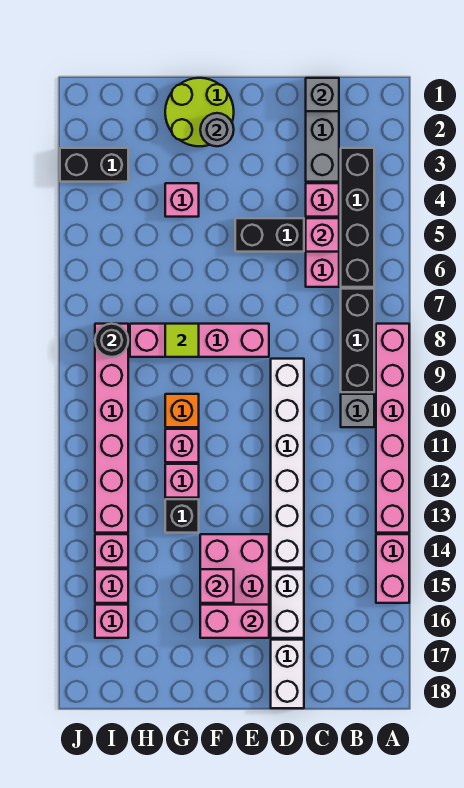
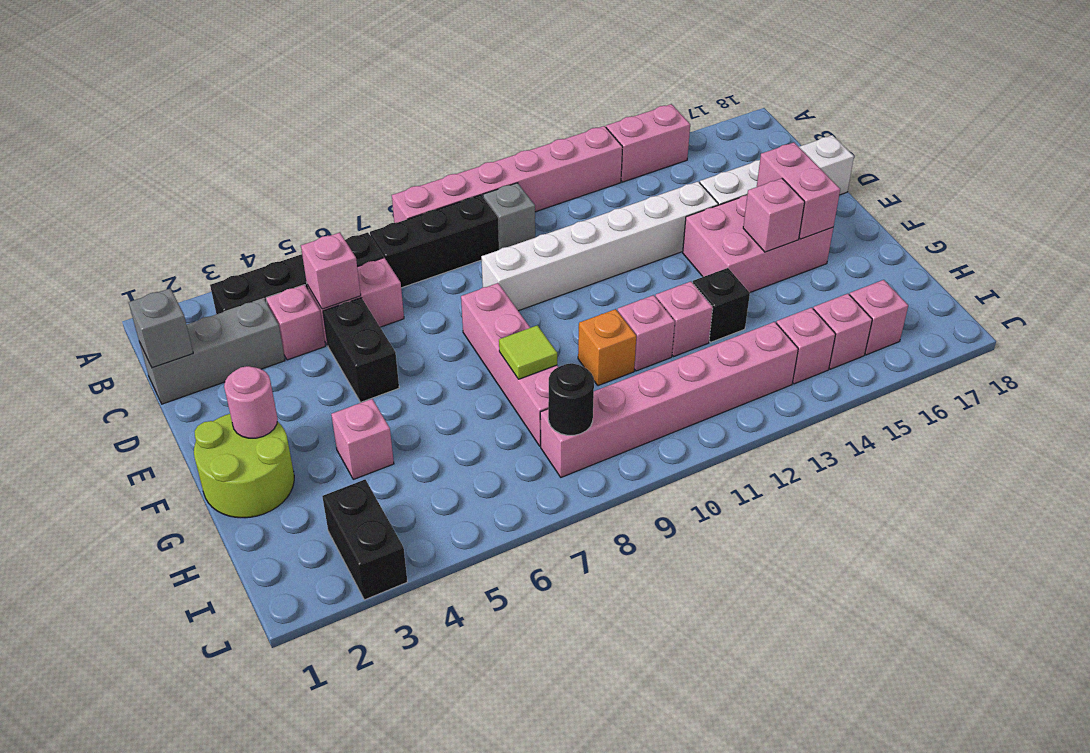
grey 1x1 round brick [200,113,234,146] -> pink 1x1 round brick [224,366,278,438]

